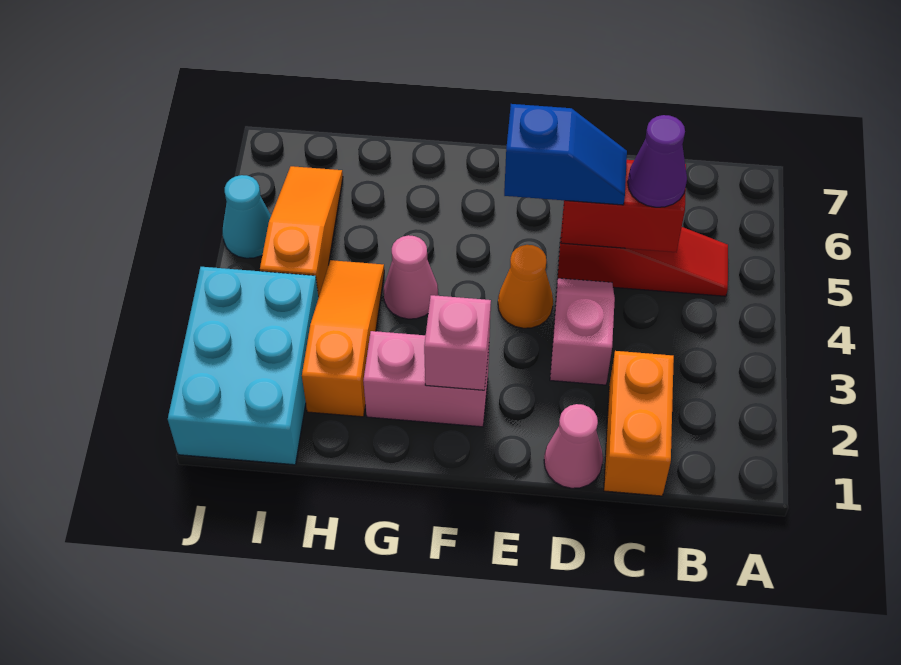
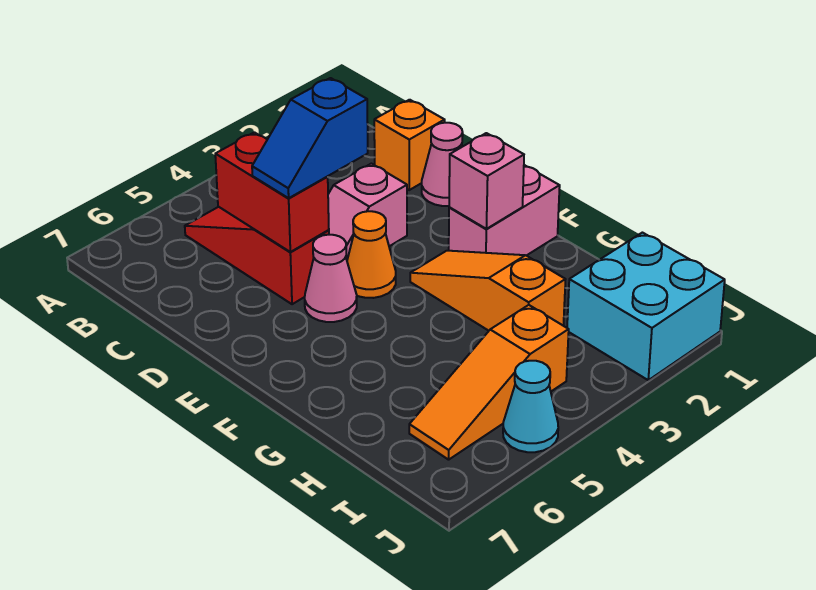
orange 1x2 brick [604,351,674,496] -> orange 1x1 brick [374,100,445,190]
purple 1x1 cone [628,115,687,207] -> none
blue 1x2 slope [504,104,627,205] -> blue 1x2 slope turned to [252,78,368,198]
pink 1x2 brick [363,331,489,427] -> pink 1x2 brick turned to [449,165,560,256]
pink 1x1 cone [384,235,438,319] -> pink 1x1 cone moved to [305,235,357,322]
orange 1x3 slope [302,260,384,417] -> orange 1x3 slope turned to [410,251,566,331]
cyan 2x3 brick [168,267,318,465] -> cyan 2x2 brick [567,233,725,380]

